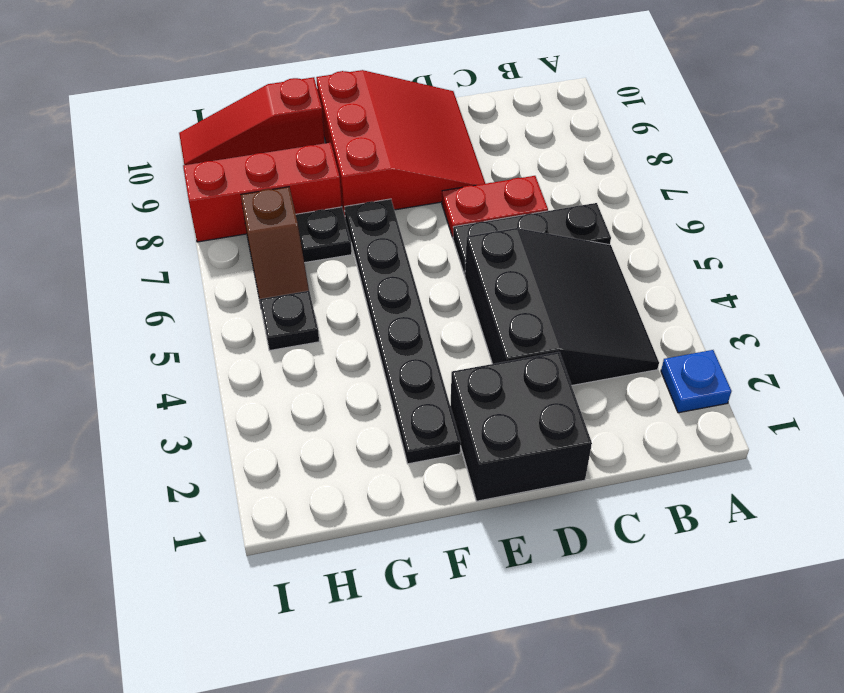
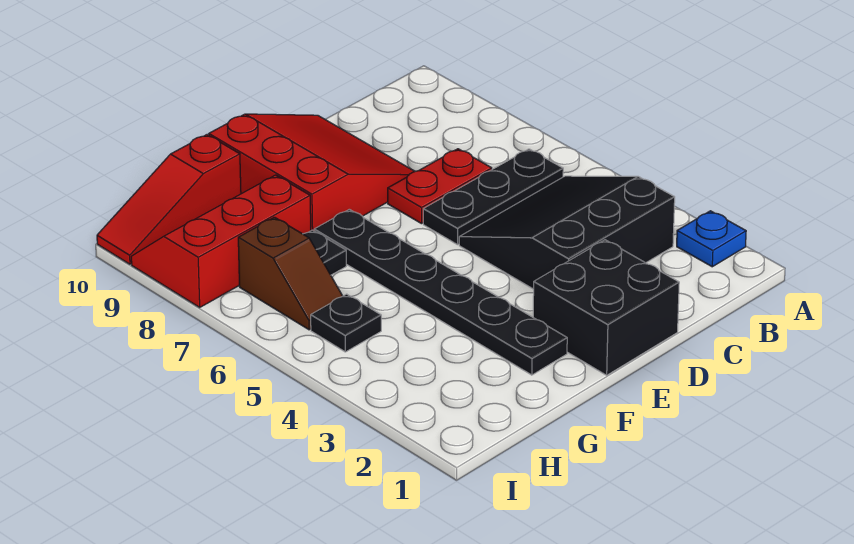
black 3x3 slope [465,228,659,385] -> black 3x3 slope turned to [459,176,675,289]

